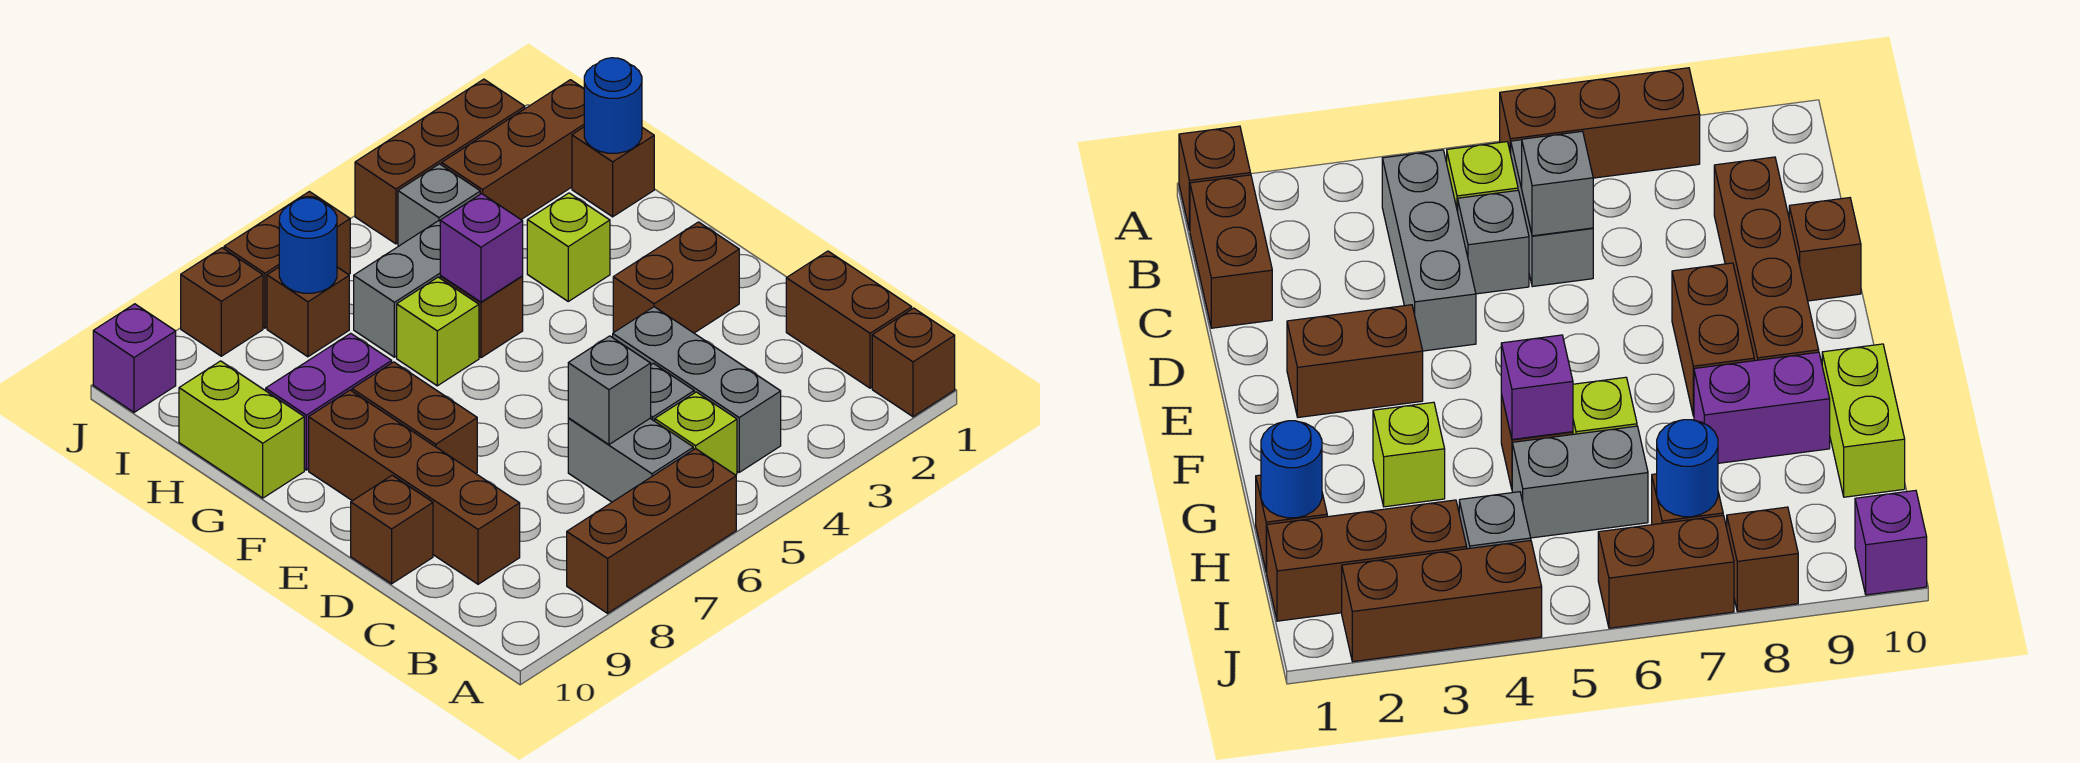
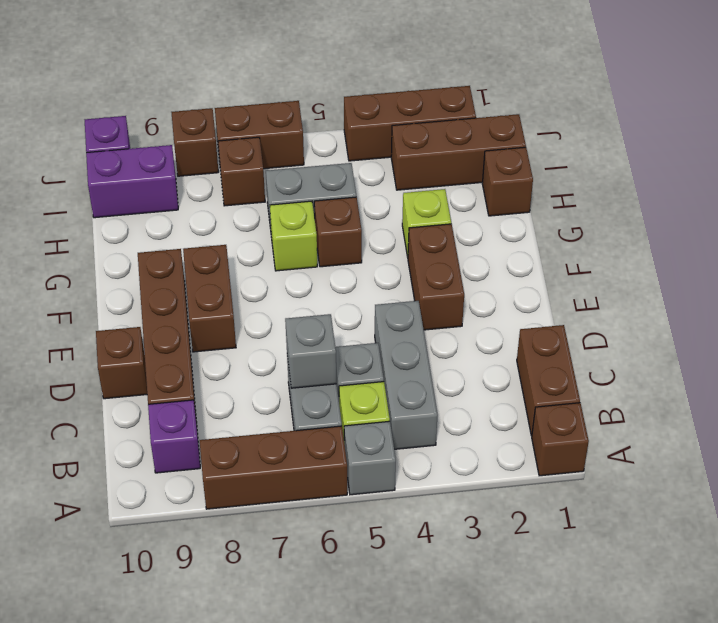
brown 1x2 brick [613,222,739,333] -> brown 1x2 brick turned to [408,224,464,330]
purple 1x1 brick [440,194,523,302] -> purple 1x1 brick moved to [148,400,200,473]
purple 1x2 brick [266,333,392,470] -> purple 1x2 brick moved to [86,145,178,218]
lime 1x2 brick [179,361,304,498] -> none
blue 1x1 round brick [584,58,642,153] -> none
grey 1x1 brick [398,164,480,246] -> grey 1x1 brick moved to [344,421,396,495]
blue 1x1 round brick [279,198,337,293] -> none

